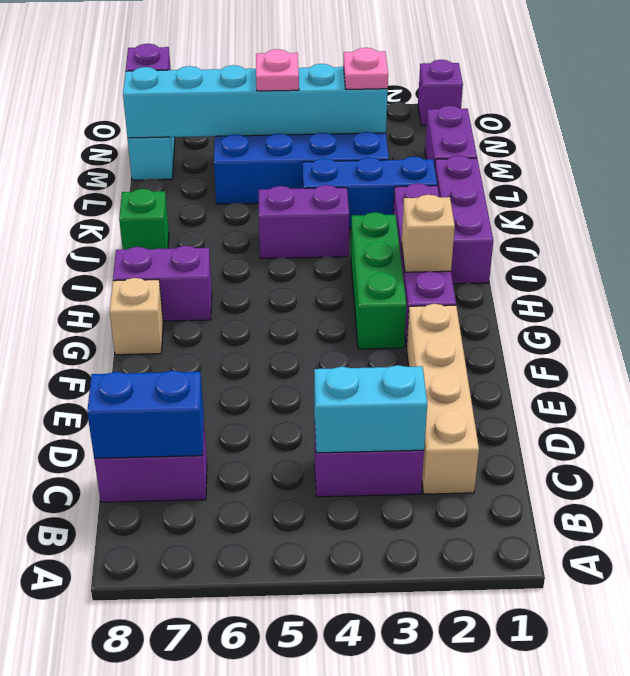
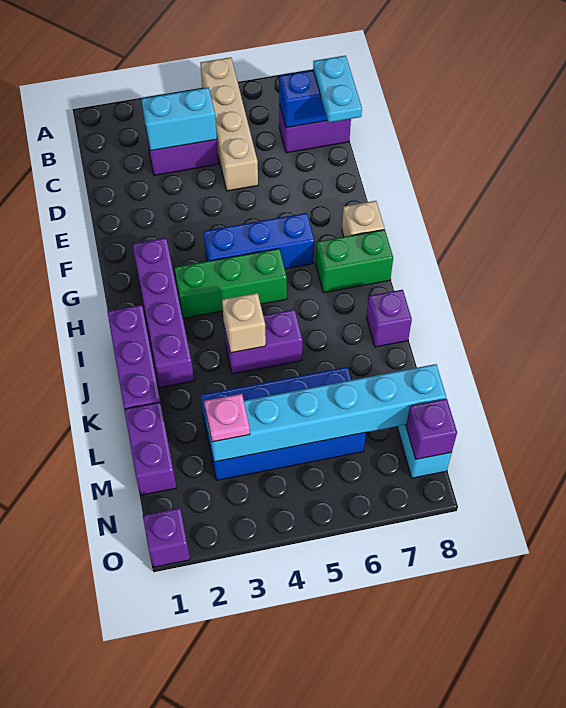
tan 1x4 brick [406,304,479,494] -> tan 1x4 brick moved to [200,57,258,191]
none -> cyan 1x2 plate [313,55,362,122]
green 1x3 brick [351,212,406,349] -> green 1x3 brick turned to [174,249,287,318]
tan 1x1 brick [401,195,455,272] -> tan 1x1 brick moved to [222,293,266,353]
purple 1x2 brick [113,246,212,321] -> green 1x2 brick [316,230,393,293]
green 1x1 brick [119,189,169,250] -> purple 1x1 brick [366,290,412,347]
blue 1x3 brick [303,156,437,228] -> blue 1x3 brick moved to [204,213,314,269]
pink 1x1 plate [256,49,299,91] -> none

